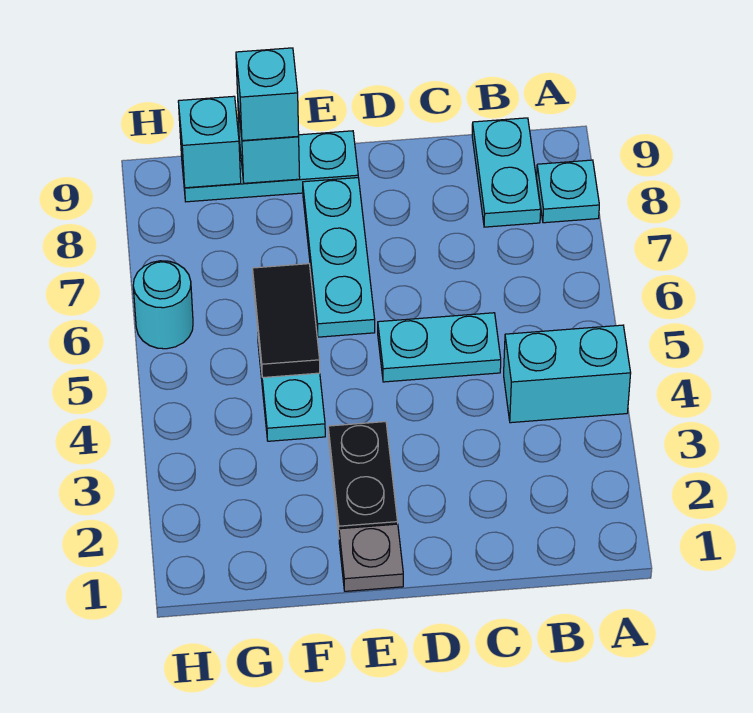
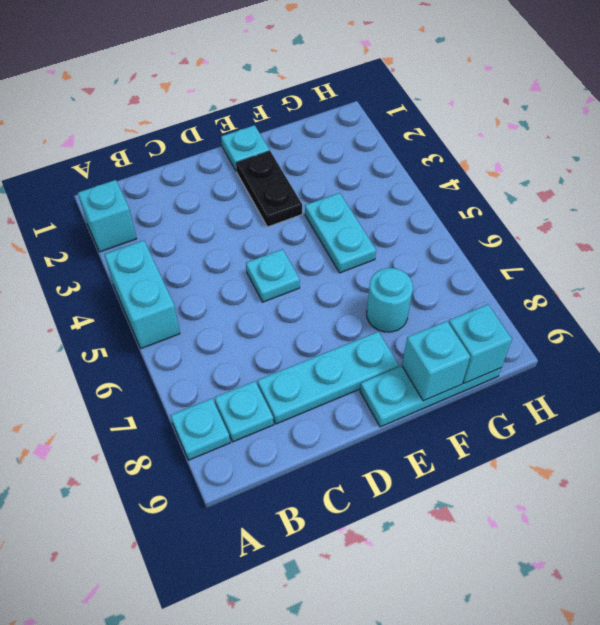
cyan 1x2 brick [504,325,631,423] -> cyan 1x2 brick turned to [104,240,180,348]
cyan 1x2 plate [472,118,541,227] -> cyan 1x1 plate [214,381,274,442]
cyan 1x2 plate [378,313,501,382] -> cyan 1x1 plate [246,249,300,302]
grey 1x1 plate [339,524,403,591] -> cyan 1x1 plate [221,125,270,171]
cyan 1x3 plate [303,178,375,337] -> cyan 1x3 plate turned to [257,332,399,424]
black 1x2 tile [253,264,320,378] -> none
cyan 1x1 brick [236,48,299,141] -> cyan 1x1 brick moved to [78,180,137,252]
cyan 1x1 round brick [133,261,193,349] -> cyan 1x1 round brick moved to [367,268,413,332]

